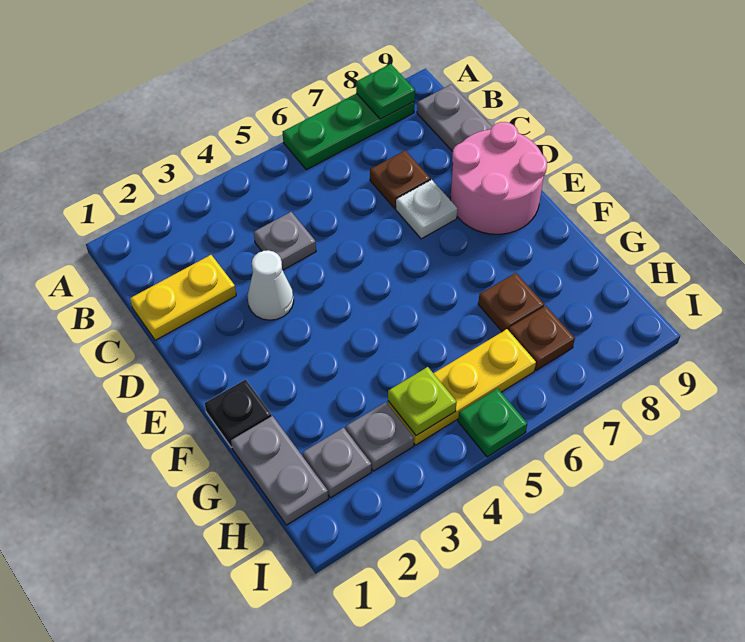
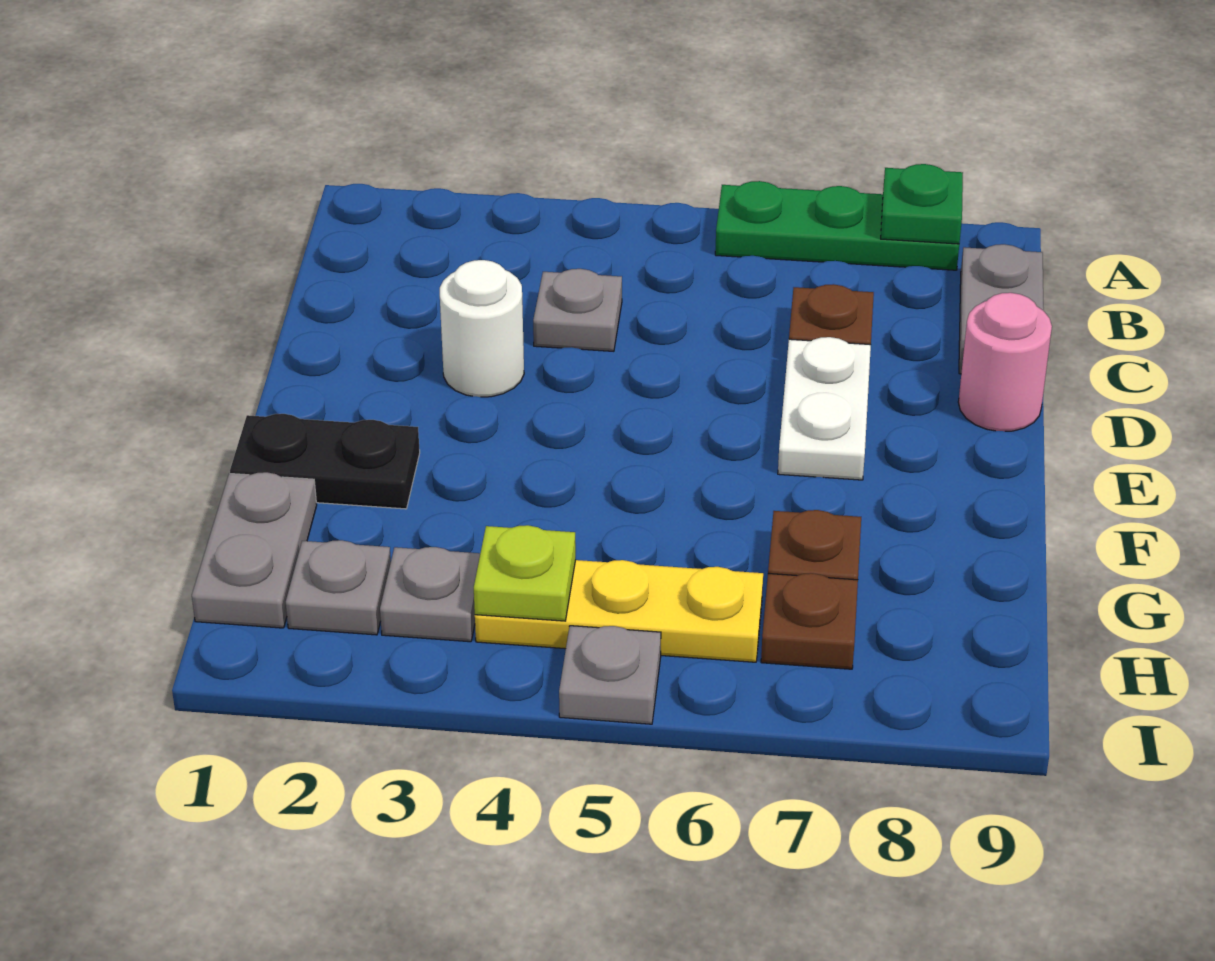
yellow 1x2 plate [130,255,236,340] -> none
white 1x1 cone [247,250,294,320] -> white 1x1 round brick [440,260,524,397]
white 1x1 plate [396,180,458,239] -> white 1x2 plate [778,337,871,480]
pink 2x2 round brick [450,122,547,234] -> pink 1x1 round brick [958,293,1052,431]
black 1x1 plate [205,379,271,447] -> black 1x2 plate [230,414,420,509]
green 1x1 plate [458,388,527,457] -> grey 1x1 plate [559,626,661,724]

